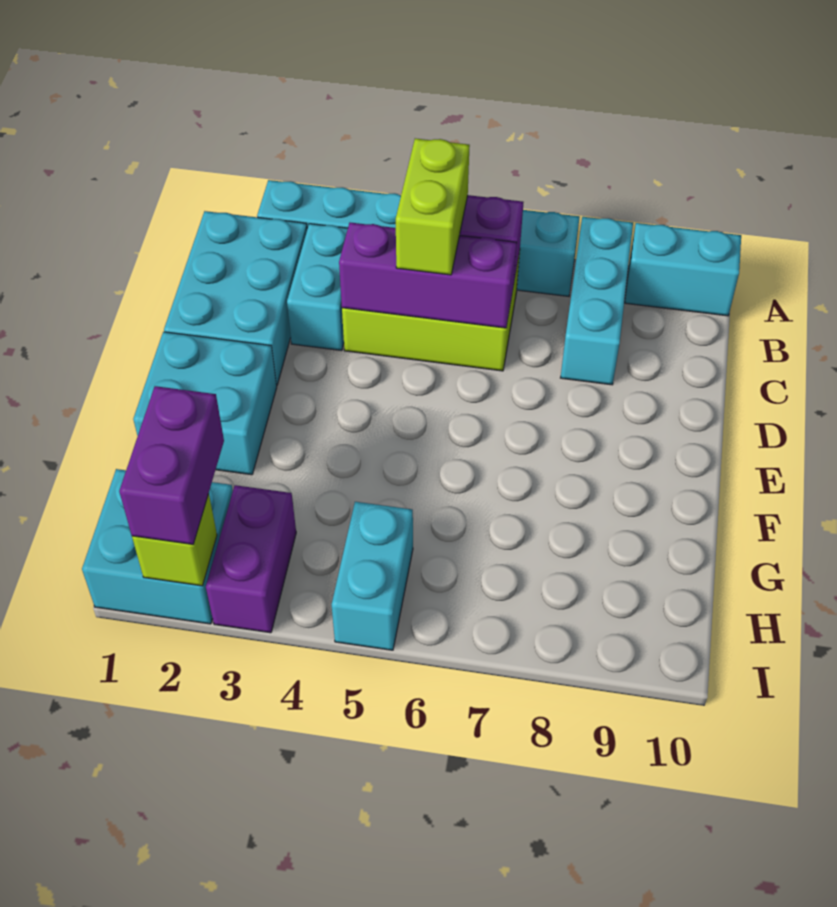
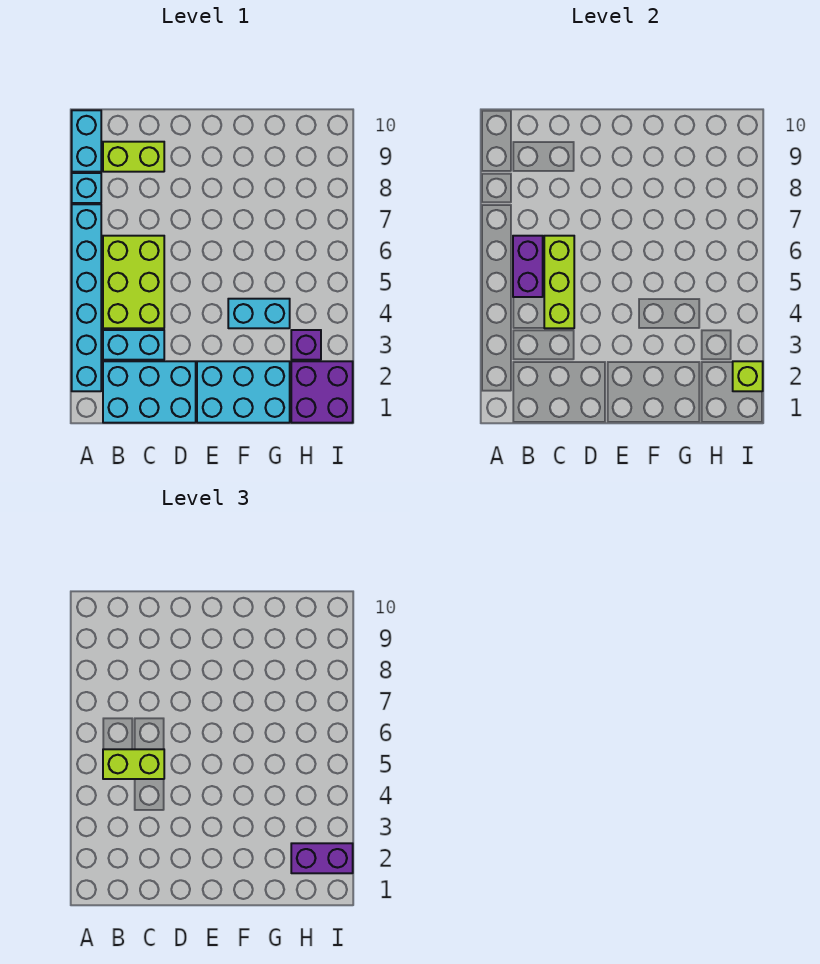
cyan 1x3 brick [561,217,633,385] -> cyan 1x1 brick [72,173,101,203]
none -> lime 1x2 brick [103,142,164,172]
purple 1x3 brick [339,223,517,328] -> lime 1x3 brick [544,236,574,328]
cyan 2x2 brick [133,332,277,475] -> cyan 2x3 brick [197,361,290,423]
cyan 2x2 brick [82,469,233,624] -> purple 2x2 brick [291,361,353,423]
purple 1x2 brick [206,485,296,633] -> purple 1x1 brick [291,330,321,360]
cyan 1x2 brick [332,502,413,650] -> cyan 1x2 brick moved to [228,299,290,328]

